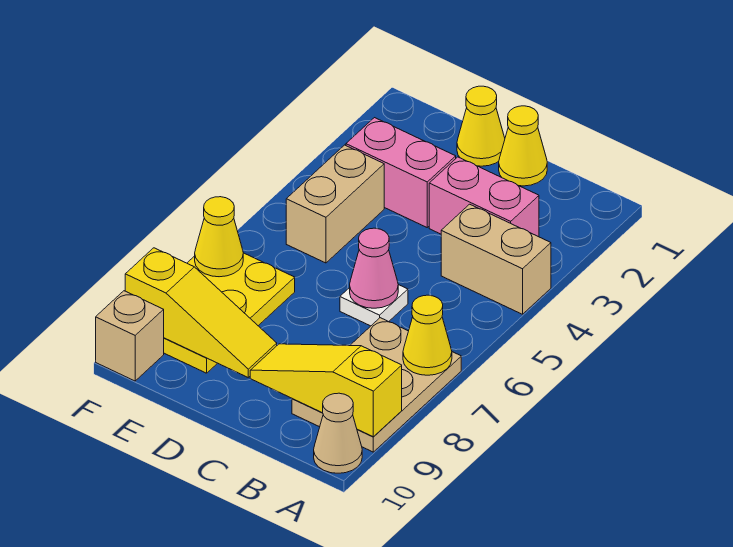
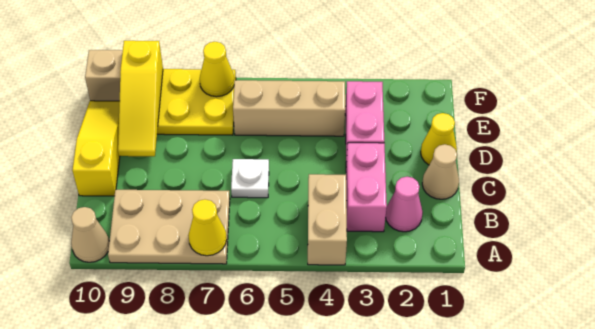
yellow 1x3 slope [250,344,402,437] -> yellow 1x3 slope moved to [72,101,120,196]
yellow 1x1 cone [499,106,547,186] -> tan 1x1 cone [422,144,459,199]
pink 1x1 cone [350,228,398,308] -> pink 1x1 cone moved to [386,177,423,232]
tan 1x2 brick [286,145,384,263] -> tan 1x3 brick [233,80,345,136]

